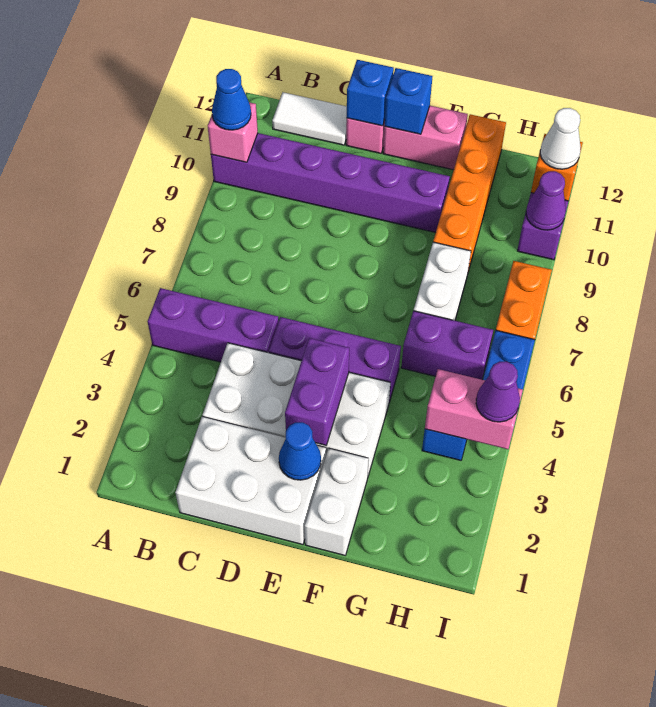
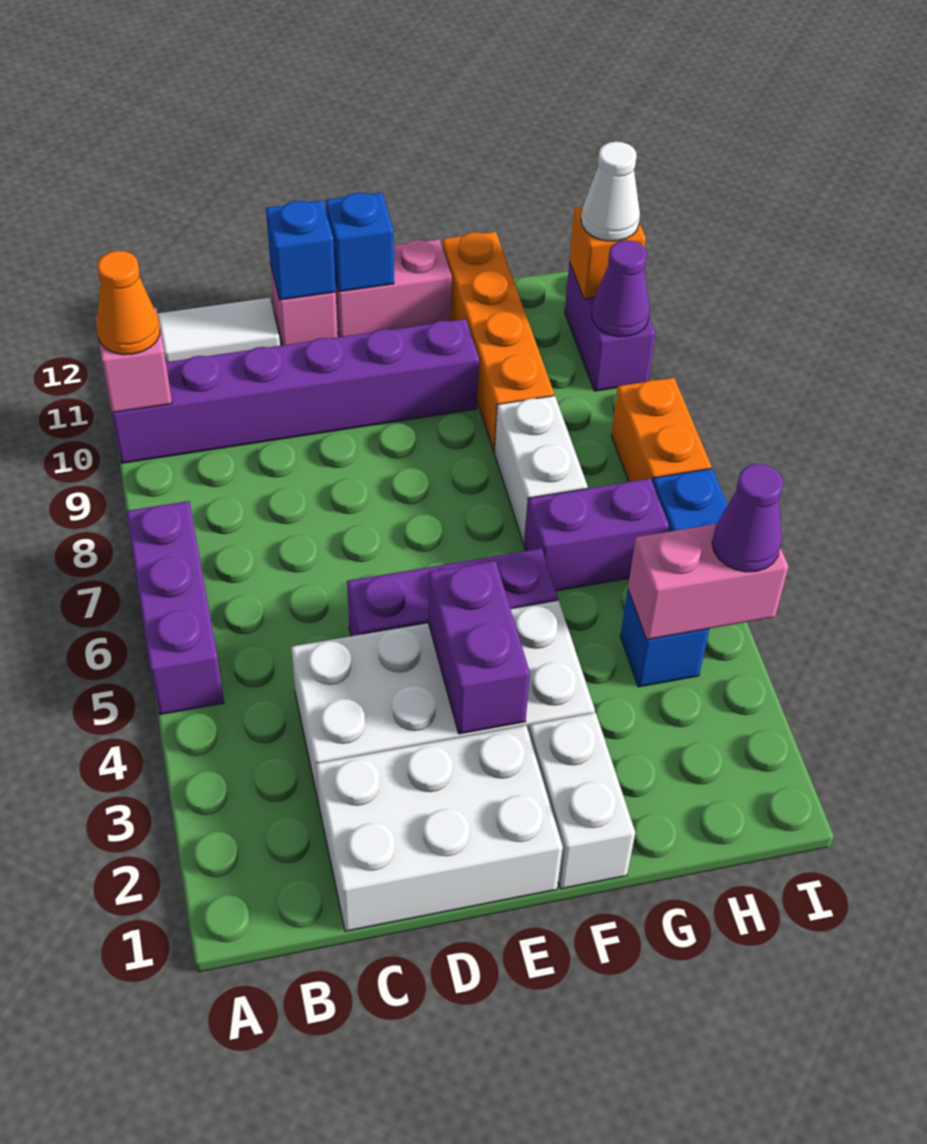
purple 1x3 brick [148,288,279,362] -> purple 1x3 brick turned to [127,501,224,714]
blue 1x1 cone [212,69,251,130] -> orange 1x1 cone [96,251,160,355]
blue 1x1 cone [279,422,321,480] -> none

